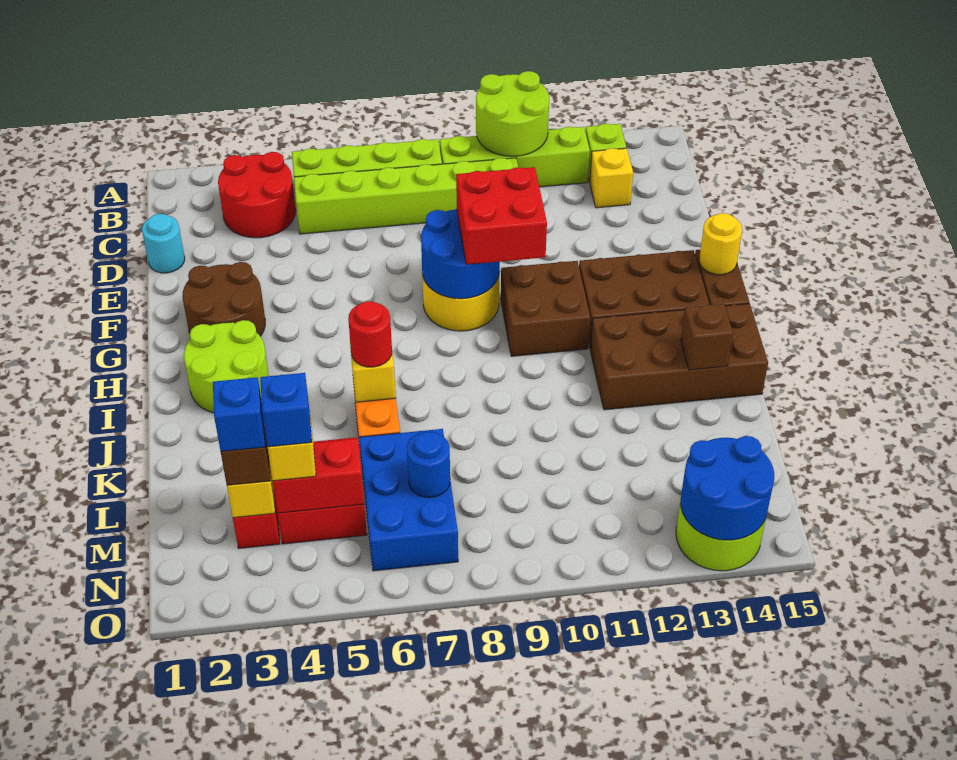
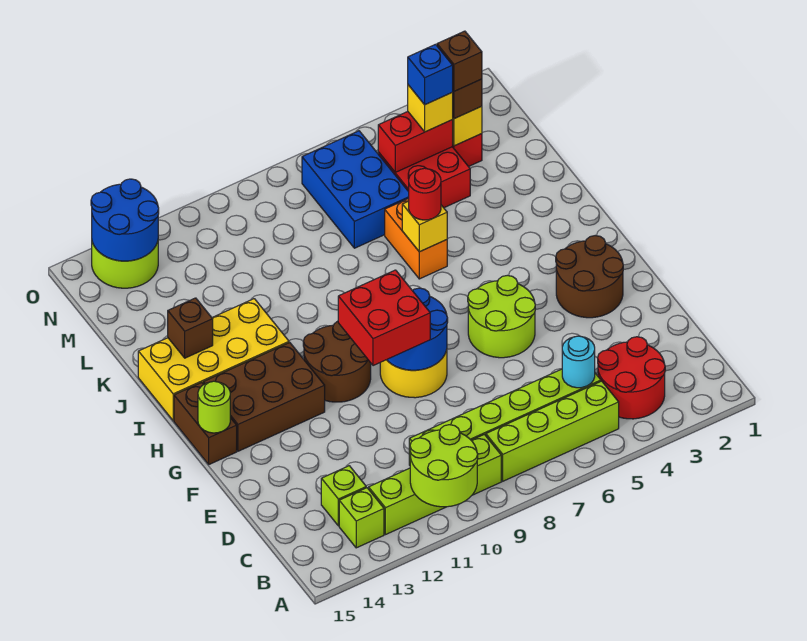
yellow 1x1 brick [590,148,633,208] -> lime 1x1 brick [321,466,366,526]
cyan 1x1 round brick [142,214,185,273] -> cyan 1x1 round brick moved to [562,336,595,388]
brown 2x2 brick [501,261,590,356] -> brown 2x2 round brick [303,321,371,402]
yellow 1x1 round brick [699,213,742,275] -> lime 1x1 round brick [198,381,230,433]
lime 2x2 round brick [184,320,269,413] -> lime 2x2 round brick moved to [468,275,535,358]
brown 2x4 brick [590,304,768,410] -> yellow 2x4 brick [138,299,289,421]
blue 1x1 brick [213,377,265,451] -> brown 1x1 brick [437,31,482,91]
blue 1x1 round brick [407,432,450,497] -> none

